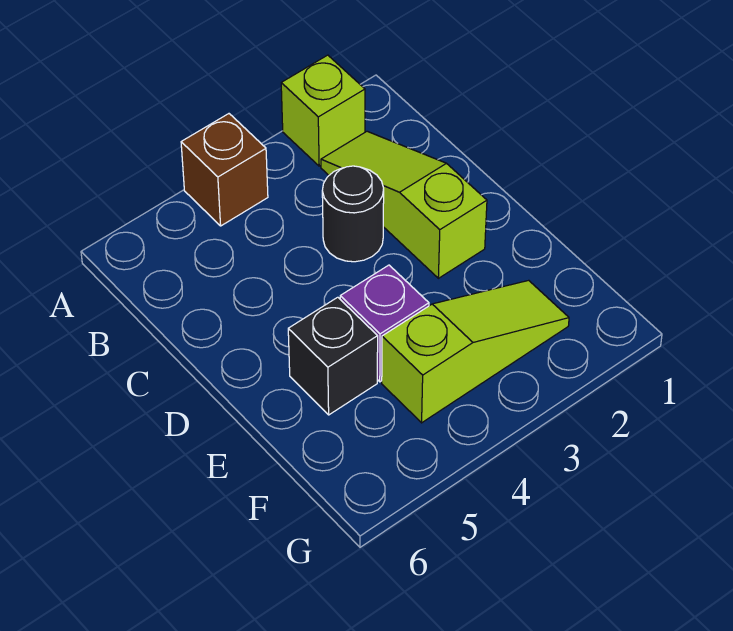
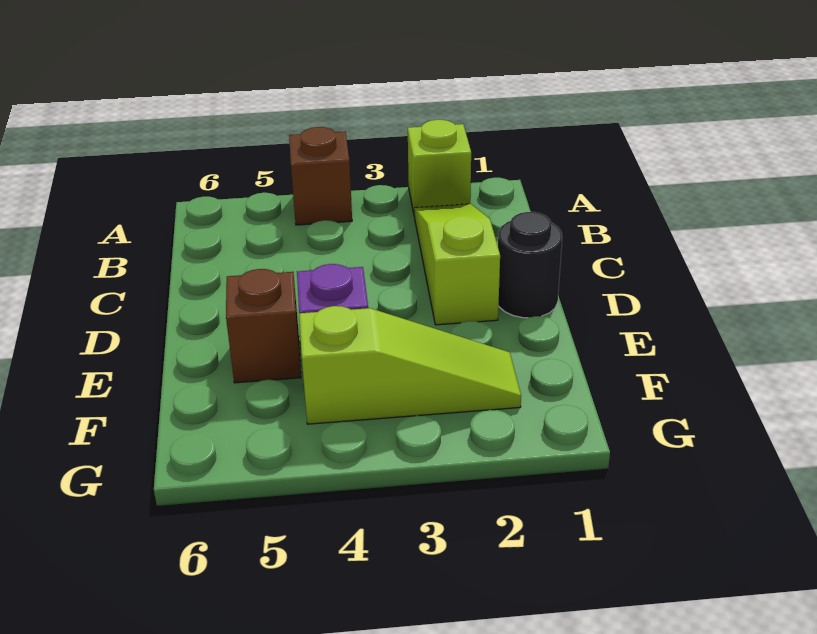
black 1x1 round brick [322,166,384,262] -> black 1x1 round brick moved to [498,212,562,318]
black 1x1 brick [288,297,378,415] -> brown 1x1 brick [226,269,301,383]

